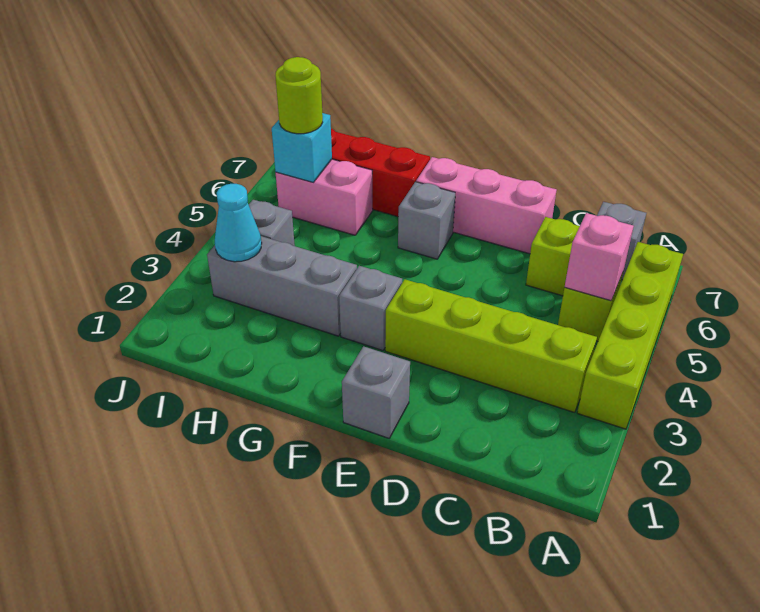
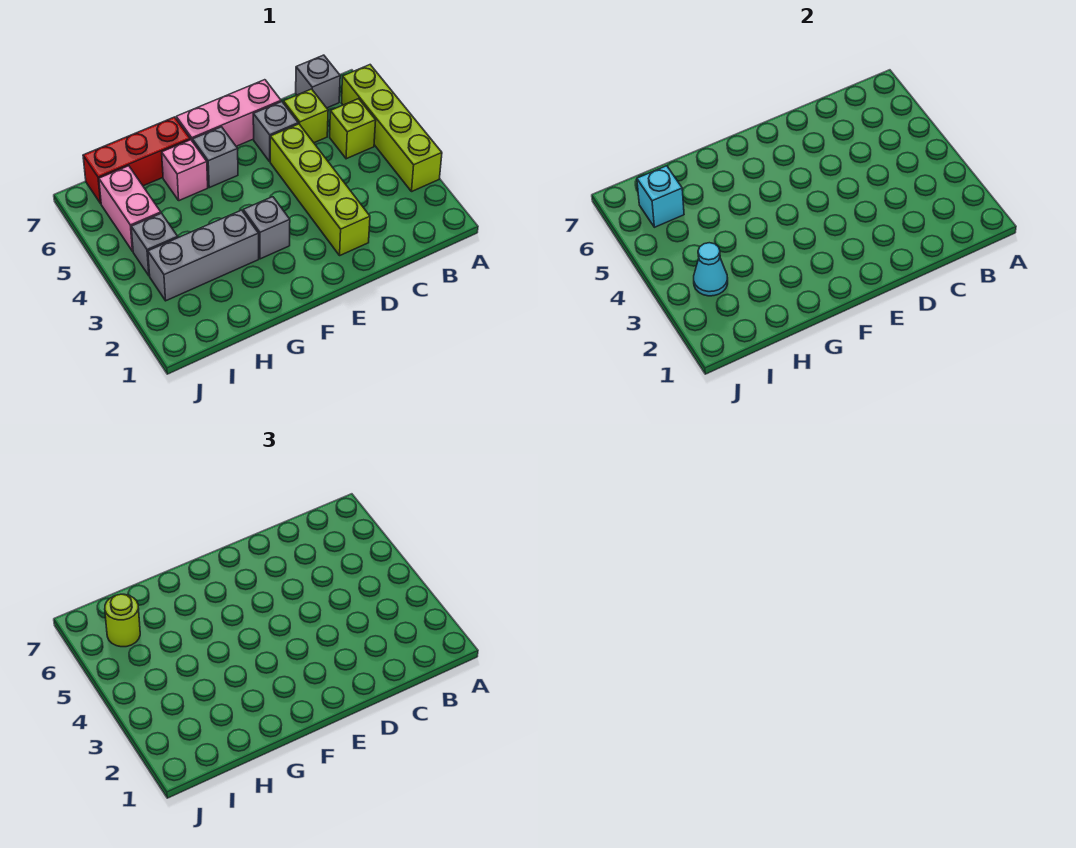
lime 1x4 brick [385,279,597,413] -> lime 1x4 brick turned to [270,124,370,255]
pink 1x1 brick [565,213,634,301] -> pink 1x1 brick moved to [162,140,208,201]
grey 1x1 brick [342,346,410,438] -> grey 1x1 brick moved to [253,102,298,161]
pink 1x2 brick [276,159,373,235] -> pink 1x2 brick turned to [99,166,161,251]

